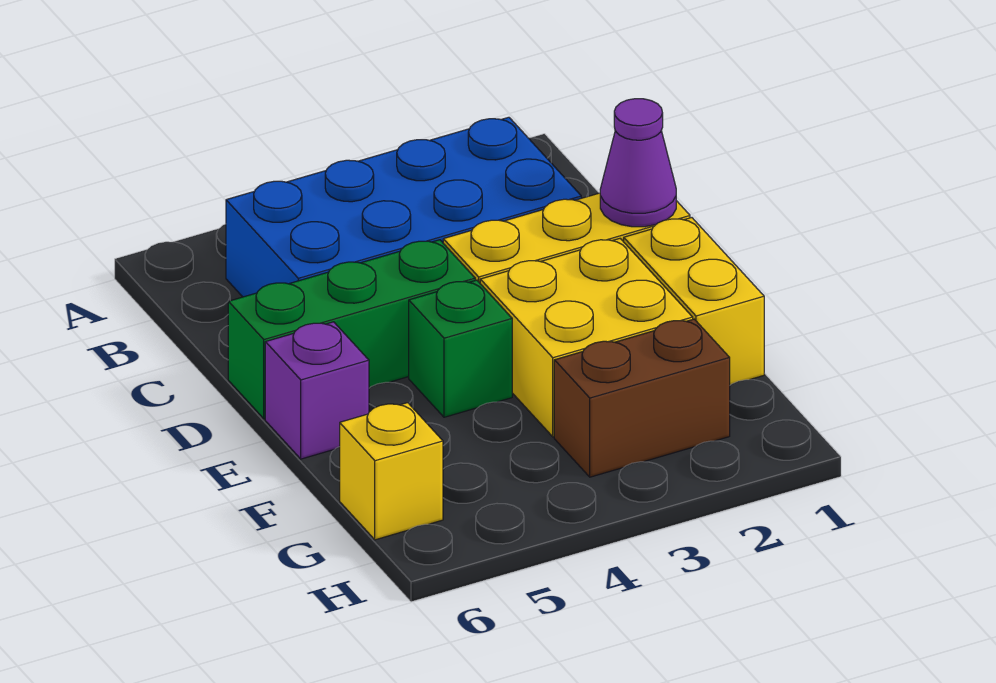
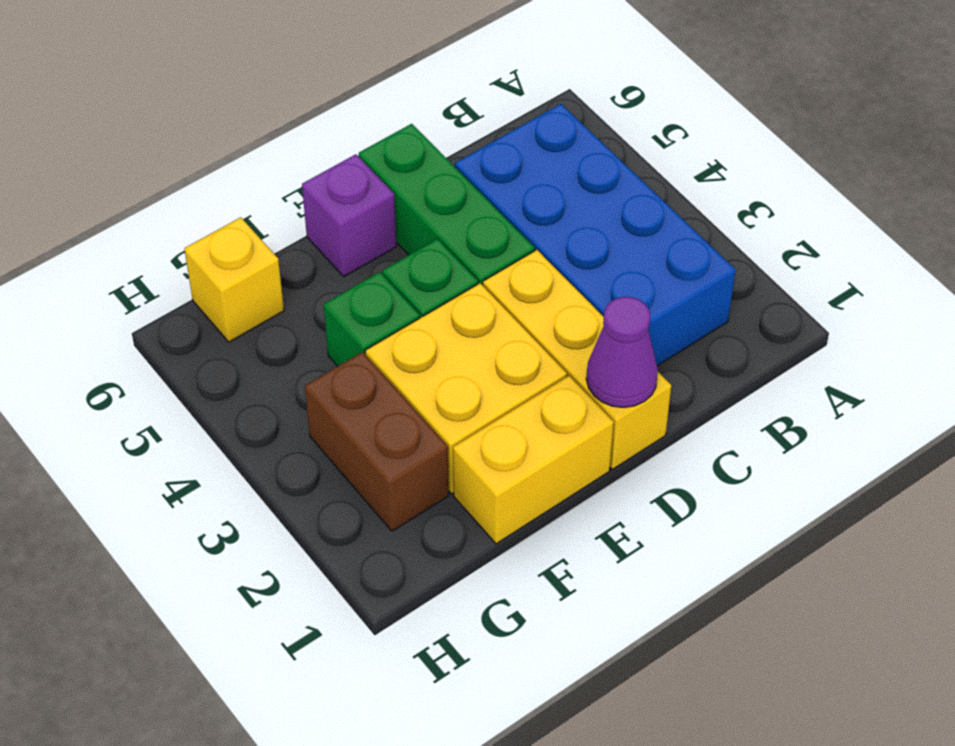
none -> green 1x1 brick [324,272,420,366]

